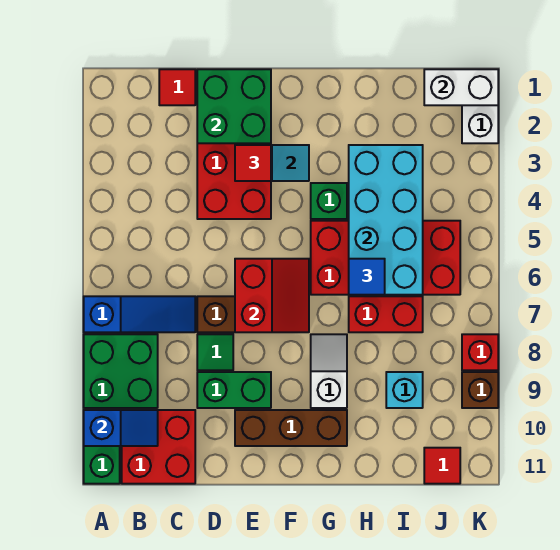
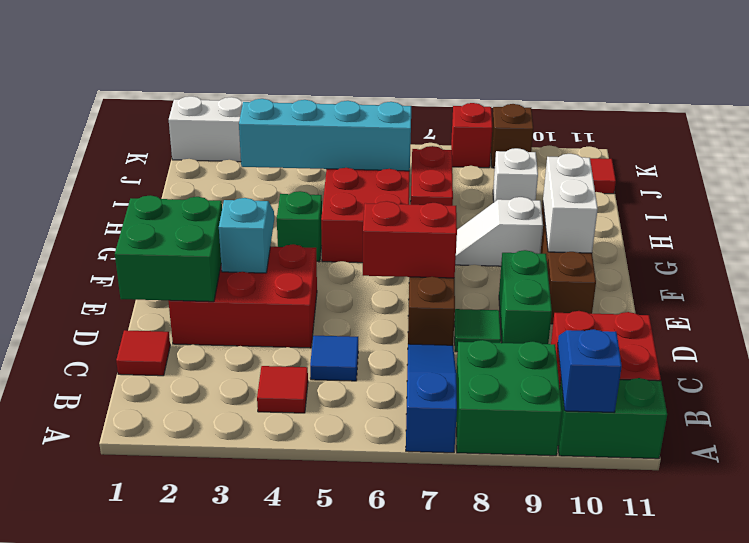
red 1x1 tile [235,145,271,181] -> red 1x1 tile moved to [257,366,308,413]
cyan 2x4 brick [349,145,423,295] -> cyan 1x4 brick [239,99,411,171]
blue 1x1 tile [349,259,385,295] -> blue 1x1 tile moved to [310,336,358,381]
cyan 1x1 brick [386,372,423,408] -> white 1x1 brick [493,148,538,202]
white 1x2 brick [424,69,498,105] -> white 1x2 brick moved to [543,154,598,253]

